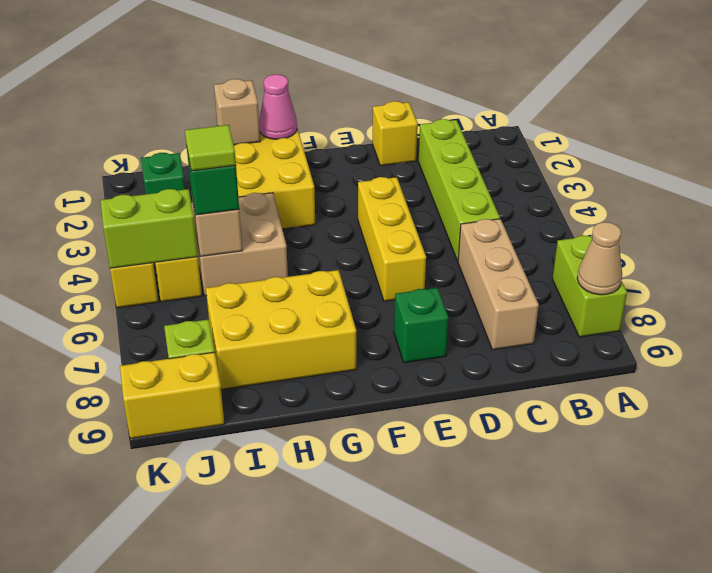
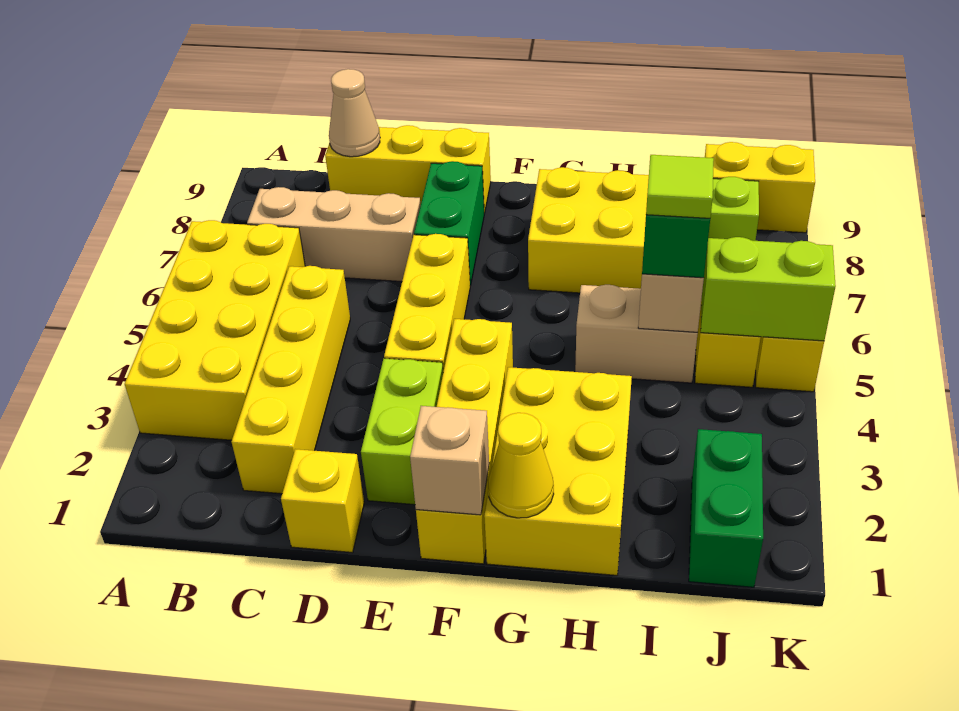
none -> yellow 2x4 brick [125,220,305,440]
lime 1x2 brick [552,235,627,337] -> lime 1x2 brick moved to [361,358,443,505]
tan 1x1 cone [577,222,622,295] -> tan 1x1 cone moved to [329,69,380,157]
lime 1x4 brick [419,119,500,261] -> yellow 1x4 brick [232,266,350,494]
tan 1x3 brick [458,219,539,350] -> tan 1x3 brick turned to [247,187,421,282]
none -> yellow 1x3 brick [325,125,491,214]
green 1x1 brick [394,288,449,363] -> green 1x2 brick [414,161,484,286]
none -> yellow 1x4 brick [416,319,513,564]
pink 1x1 cone [259,74,297,139] -> yellow 1x1 cone [488,413,554,518]
tan 1x1 brick [214,79,260,145] -> tan 1x1 brick moved to [410,406,489,515]
tan 2x2 brick [191,193,288,296] -> tan 1x2 brick [575,285,698,383]
green 1x1 brick [141,153,185,194] -> green 1x2 brick [689,429,763,587]

